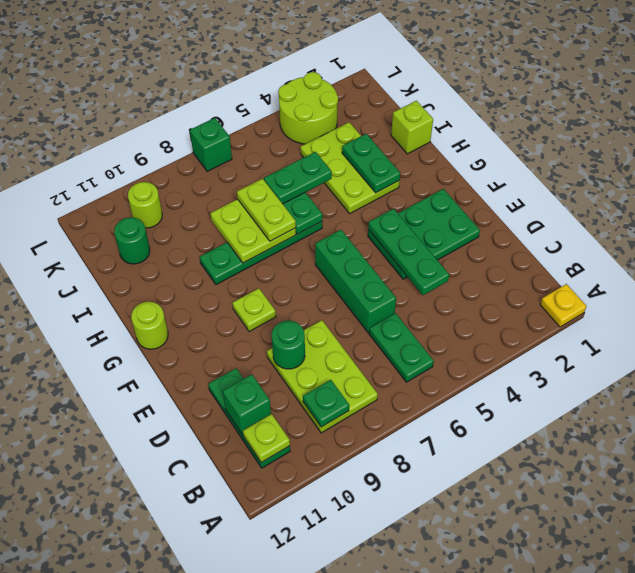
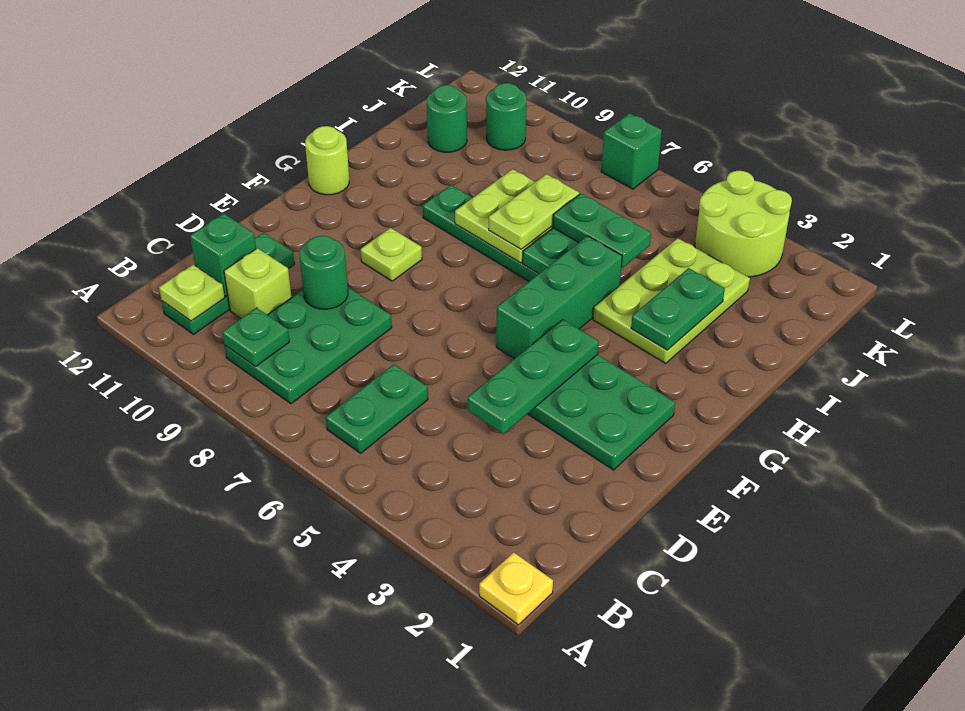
lime 2x3 plate [267,320,378,433] -> green 2x3 plate [225,287,392,404]
green 1x3 brick [315,230,396,333] -> green 1x3 brick moved to [496,236,622,359]
lime 1x1 brick [391,101,433,154] -> lime 1x1 brick moved to [224,248,292,318]
lime 1x1 round brick [128,182,162,228] -> green 1x1 round brick [486,83,527,150]

